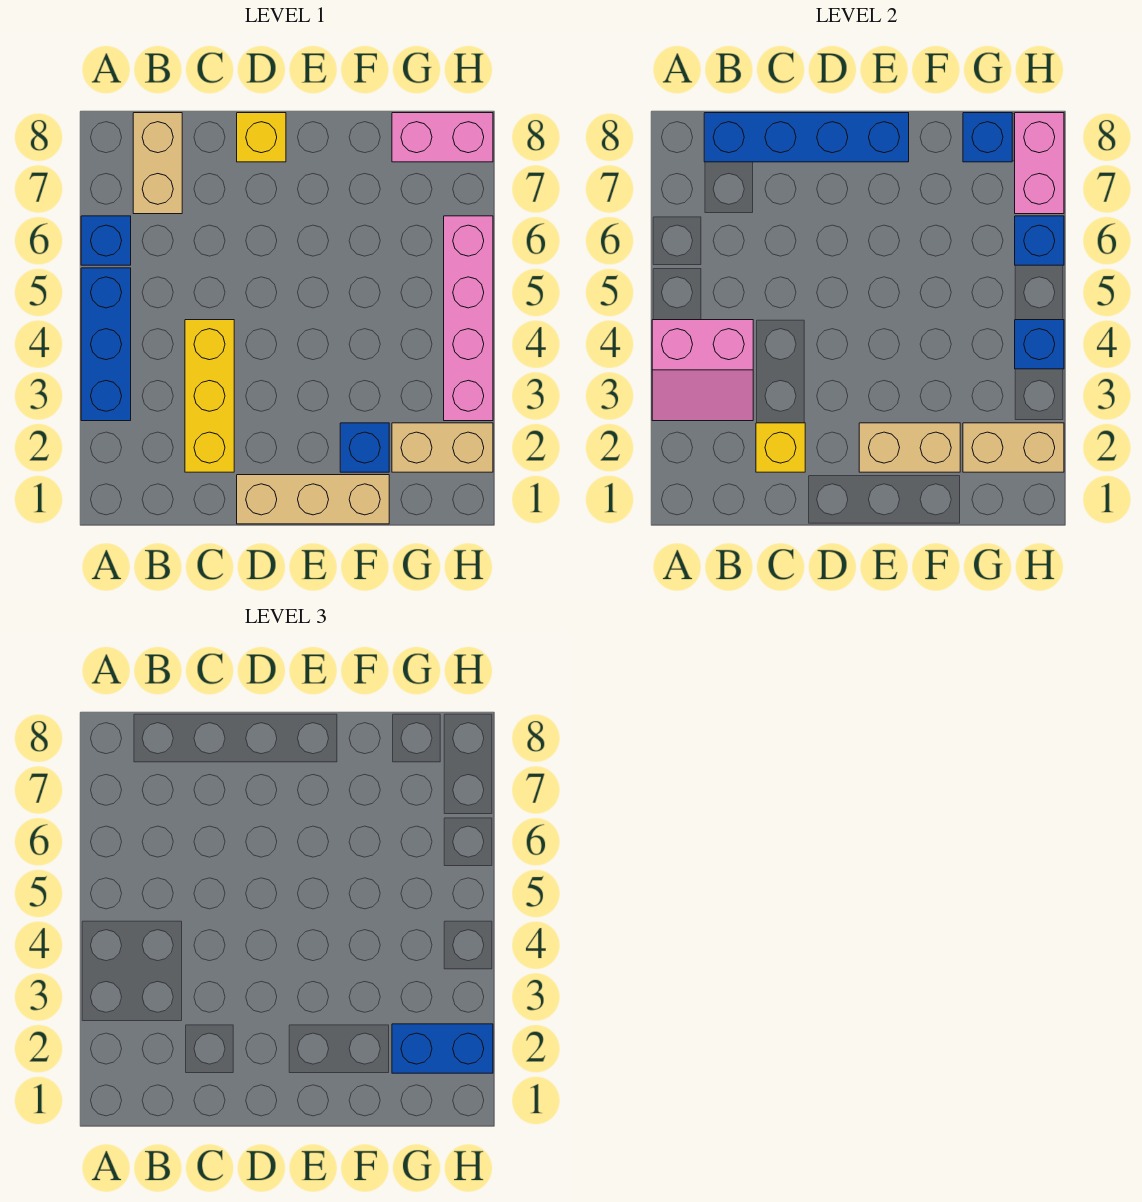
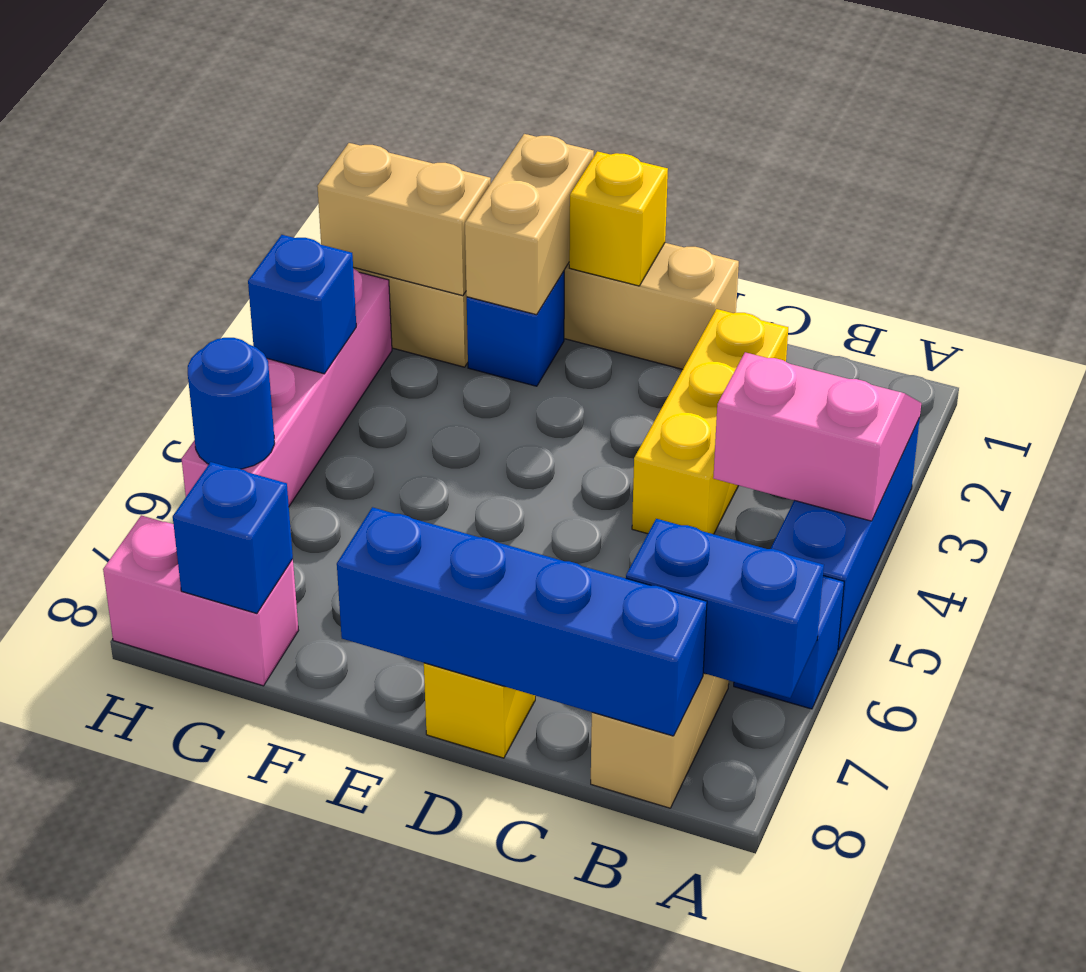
yellow 1x1 brick [756,423,805,472] -> yellow 1x1 brick moved to [569,151,668,286]
tan 1x2 brick [859,423,960,472] -> tan 1x2 brick turned to [465,134,594,315]
blue 1x2 brick [392,1024,493,1073] -> blue 1x2 brick moved to [626,519,824,698]
blue 1x1 brick [1015,216,1064,265] -> blue 1x1 round brick [188,338,275,469]
pink 1x2 brick [1015,113,1064,214] -> none

